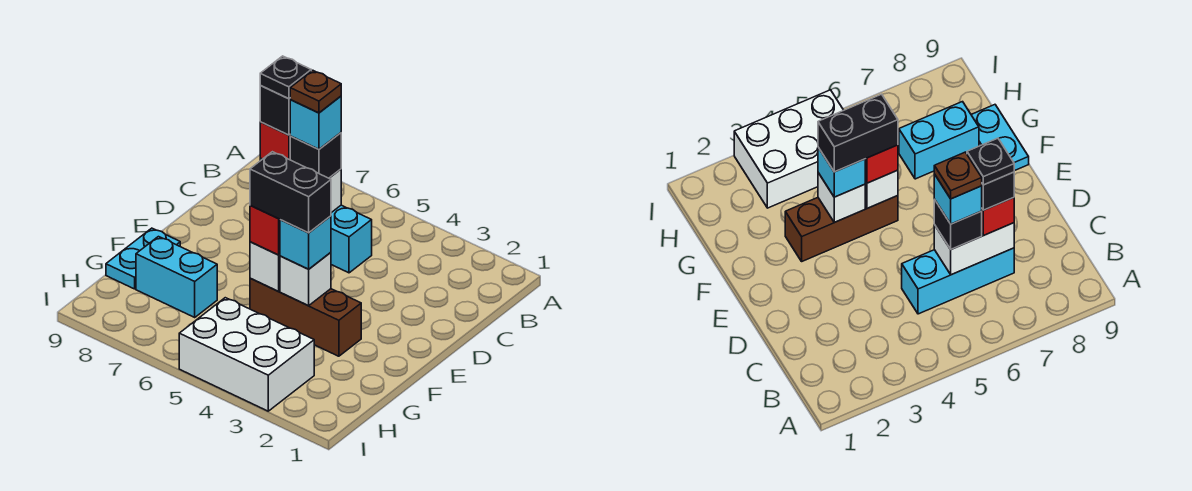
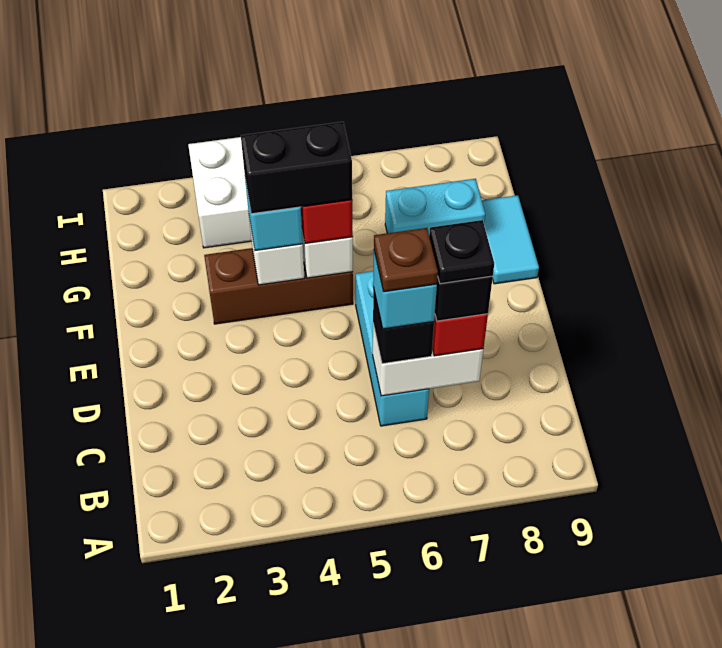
cyan 1x3 brick [331,205,372,273] -> cyan 1x3 brick turned to [356,271,429,426]
cyan 1x2 plate [106,228,180,289] -> cyan 1x2 tile [482,195,539,284]

